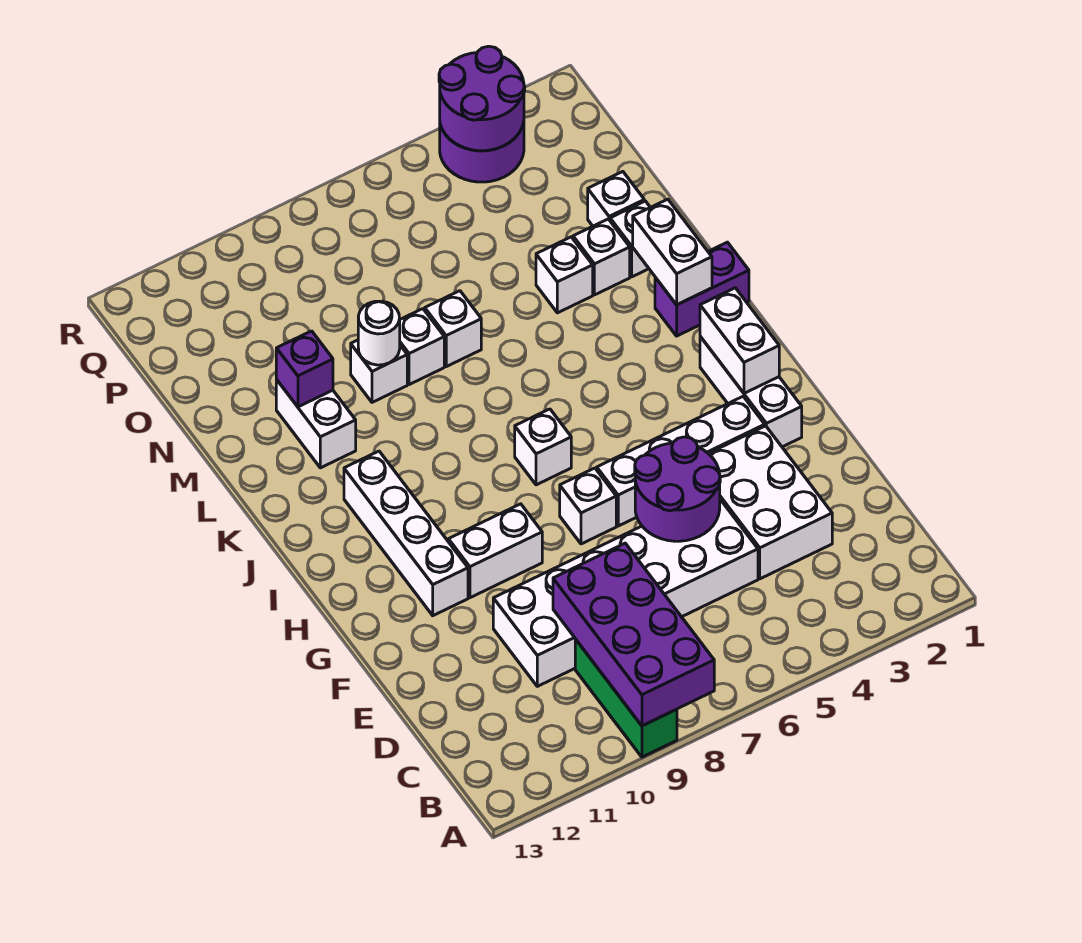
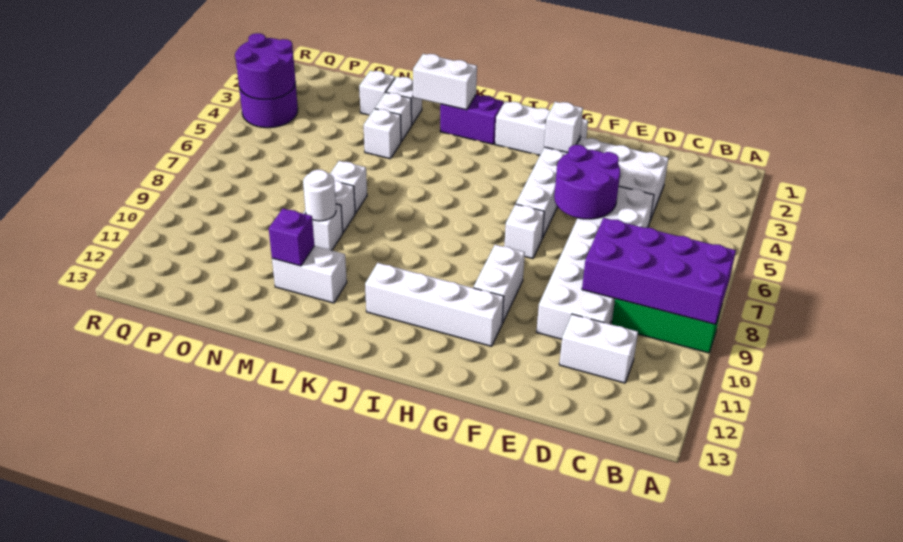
white 1x2 brick [700,288,779,393] -> white 1x2 brick moved to [559,314,638,383]
white 1x1 brick [515,409,571,485] -> white 1x1 brick moved to [544,102,583,153]
purple 1x2 brick [655,242,749,336] -> purple 1x2 brick turned to [440,95,504,144]

